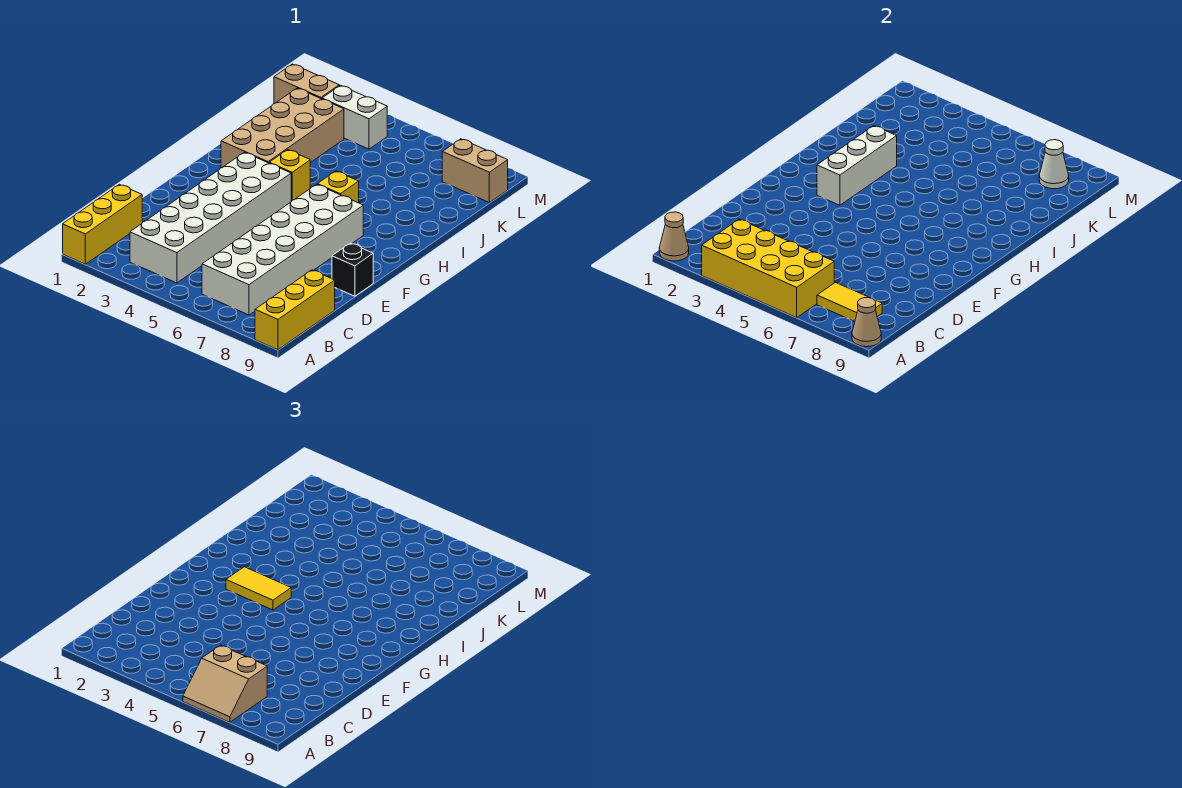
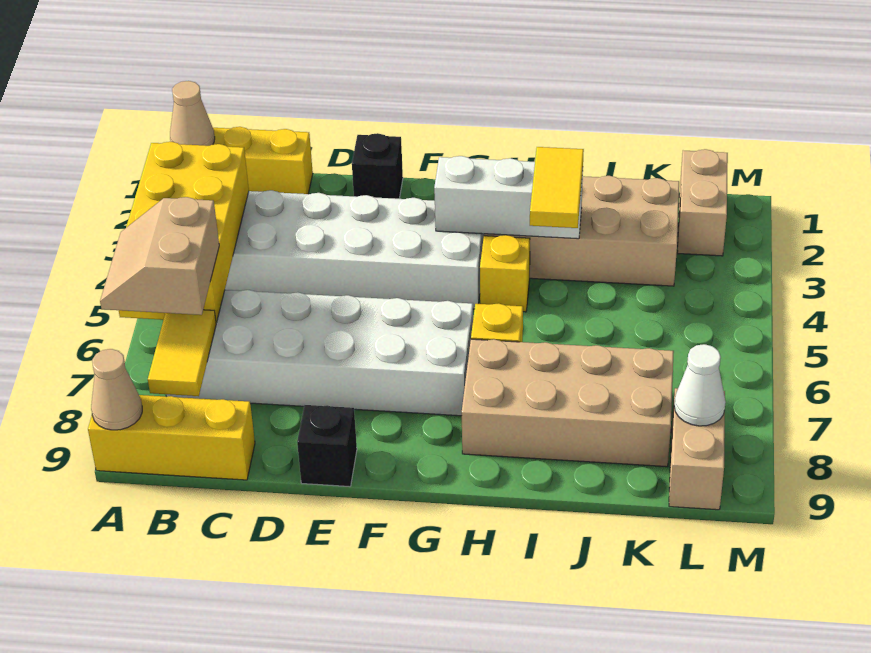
none -> black 1x1 brick [352,133,403,199]
yellow 1x2 tile [226,567,291,610] -> yellow 1x2 tile moved to [530,147,584,228]
none -> tan 2x4 brick [462,339,674,467]
white 1x2 brick [322,85,387,149] -> none

